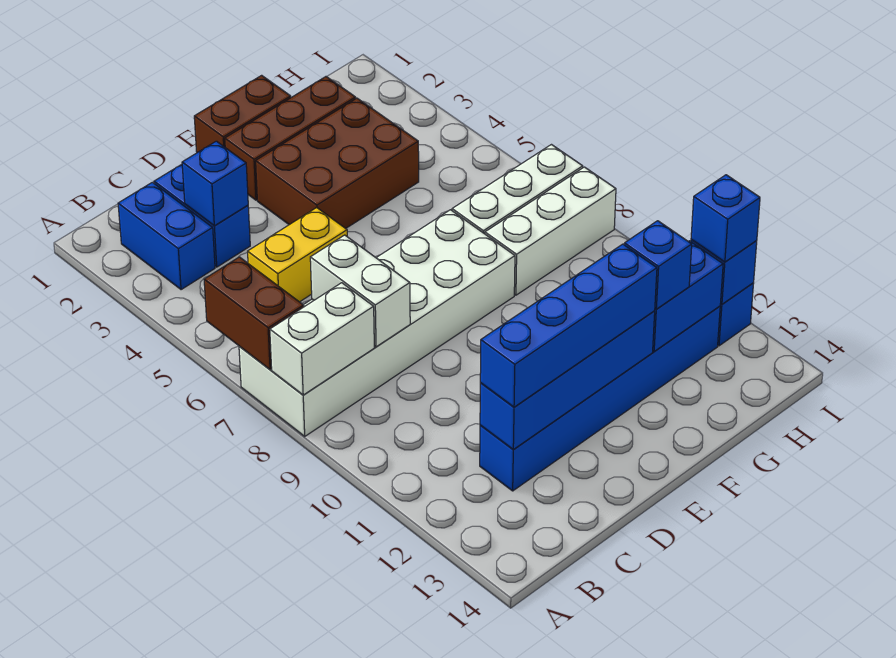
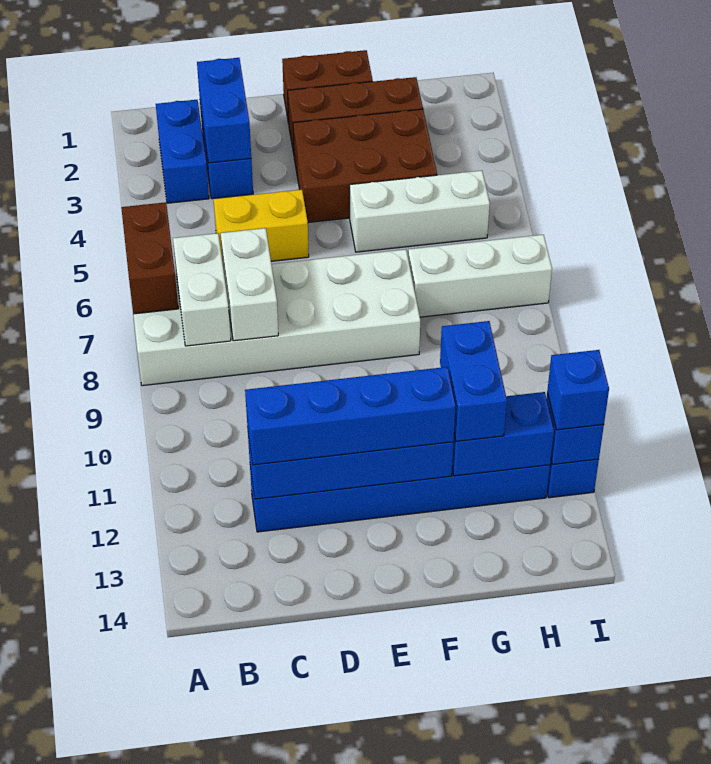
white 1x2 brick [270,283,374,395] -> white 1x2 brick turned to [173,233,231,346]
blue 1x1 brick [182,141,248,226] -> blue 1x2 brick [197,58,251,163]
white 1x3 brick [485,167,616,295] -> white 1x3 brick moved to [350,171,490,252]
blue 1x1 brick [624,221,692,309] -> blue 1x2 brick [440,321,507,441]

